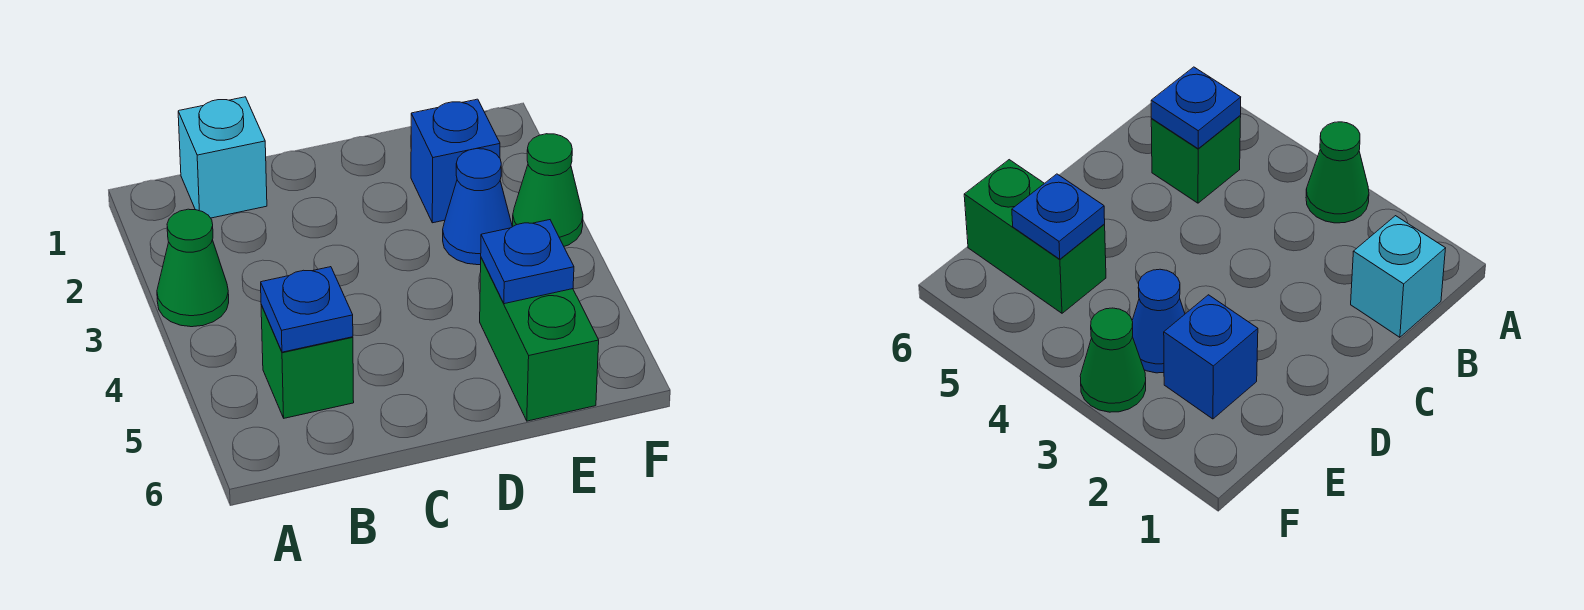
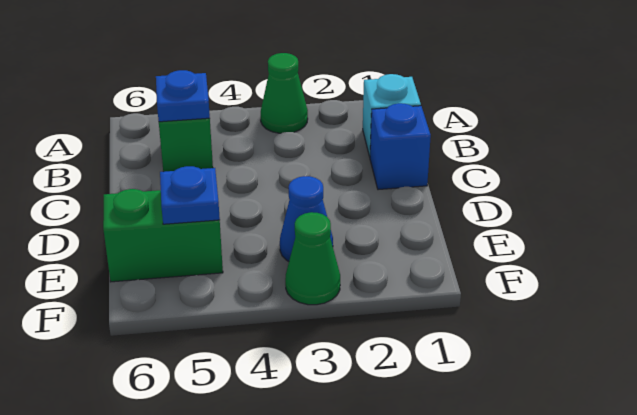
blue 1x1 brick [411,99,500,223] -> blue 1x1 brick moved to [370,103,431,190]

